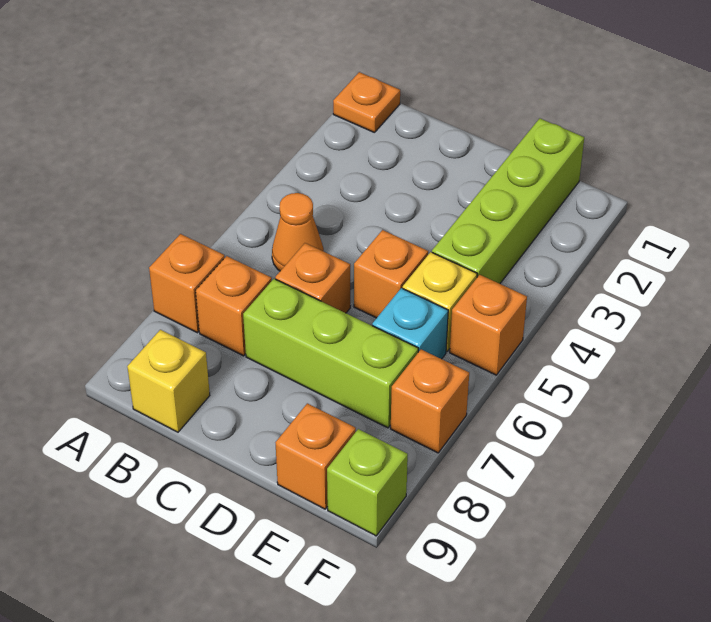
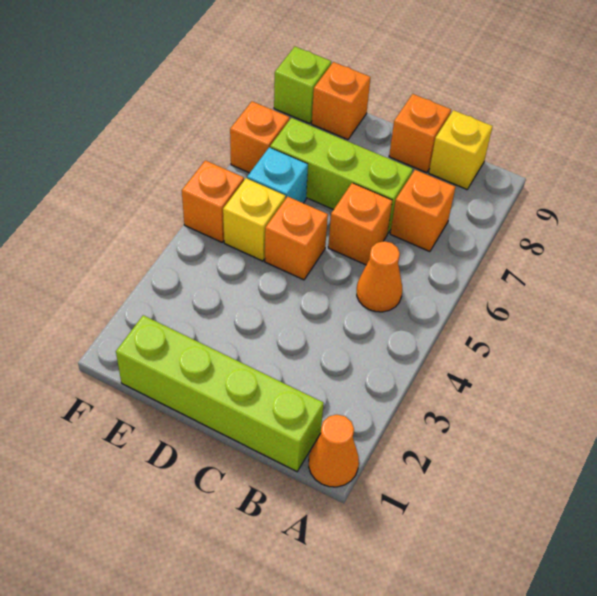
orange 1x1 plate [333,72,400,133] -> orange 1x1 cone [309,415,359,487]
orange 1x1 brick [149,234,225,333] -> orange 1x1 brick moved to [389,94,451,173]
lime 1x4 brick [432,118,584,284] -> lime 1x4 brick turned to [116,315,324,471]

